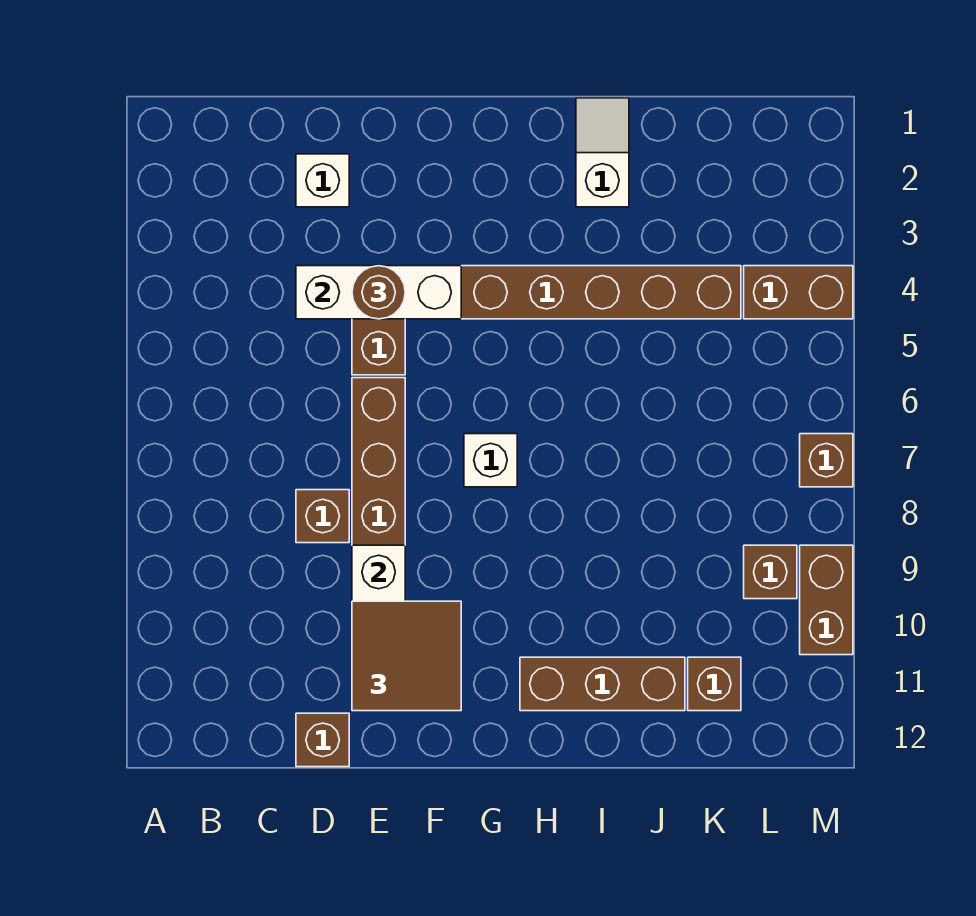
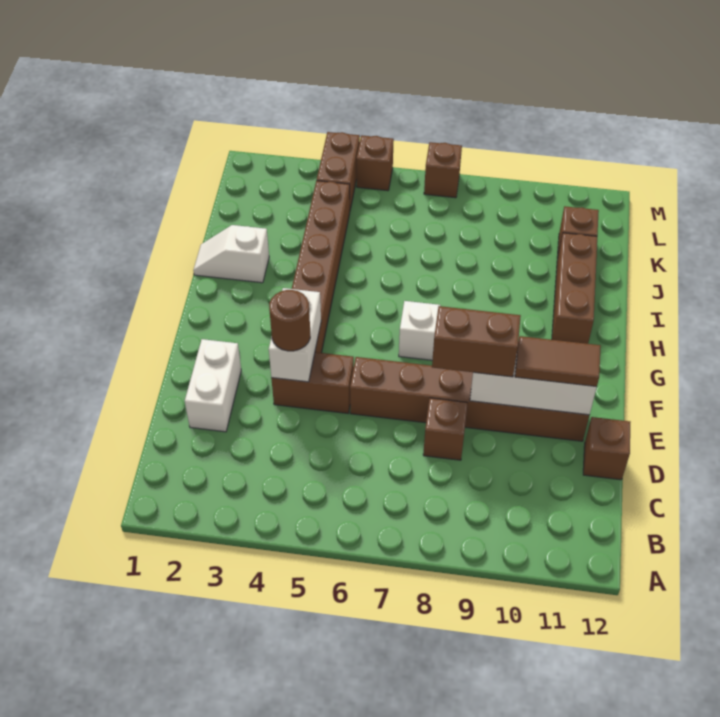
white 1x1 brick [296,154,349,207] -> white 1x2 brick [185,339,241,432]
white 1x3 brick [296,266,461,319] -> white 1x2 brick [269,288,321,382]
brown 2x2 tile [352,601,461,711] -> brown 1x2 tile [515,336,601,387]
brown 1x1 brick [744,545,797,599] -> brown 1x1 brick moved to [357,135,394,191]
brown 1x2 brick [800,545,853,655] -> brown 1x2 brick moved to [432,306,521,377]

